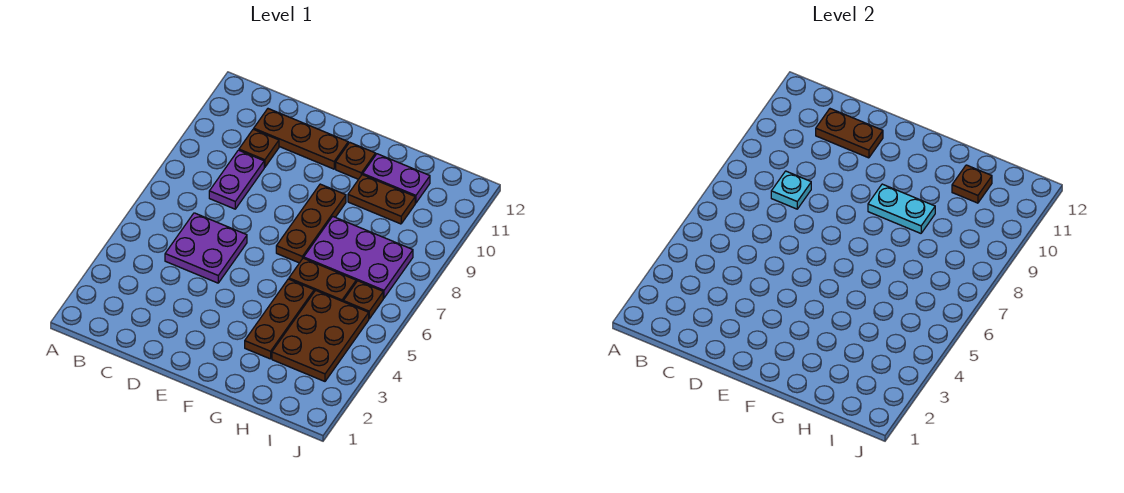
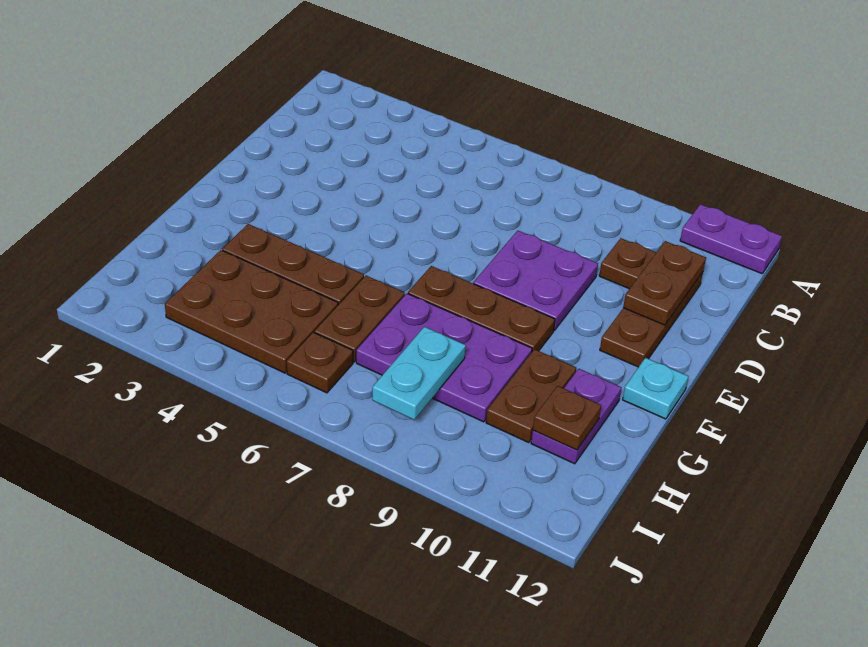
purple 2x2 plate [165,213,247,283] -> purple 2x2 plate moved to [473,231,598,330]
purple 1x2 plate [209,150,264,209] -> purple 1x2 plate moved to [680,204,782,274]
cyan 1x1 plate [771,171,811,209] -> cyan 1x1 plate moved to [623,358,688,419]
cyan 1x2 plate [868,184,935,233] -> cyan 1x2 plate moved to [372,327,466,420]
brown 1x1 plate [336,142,376,179] -> none
purple 2x3 plate [304,216,413,298] -> purple 2x3 plate turned to [356,294,532,422]

